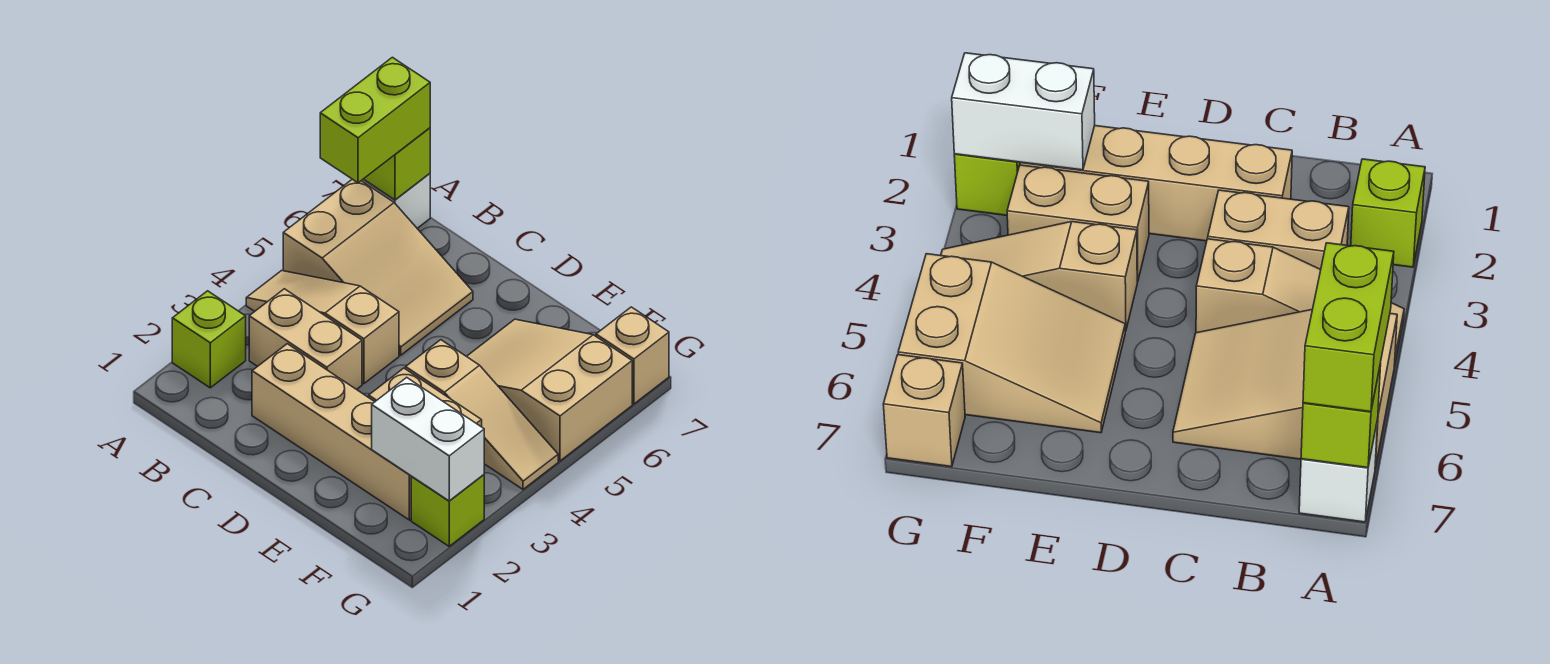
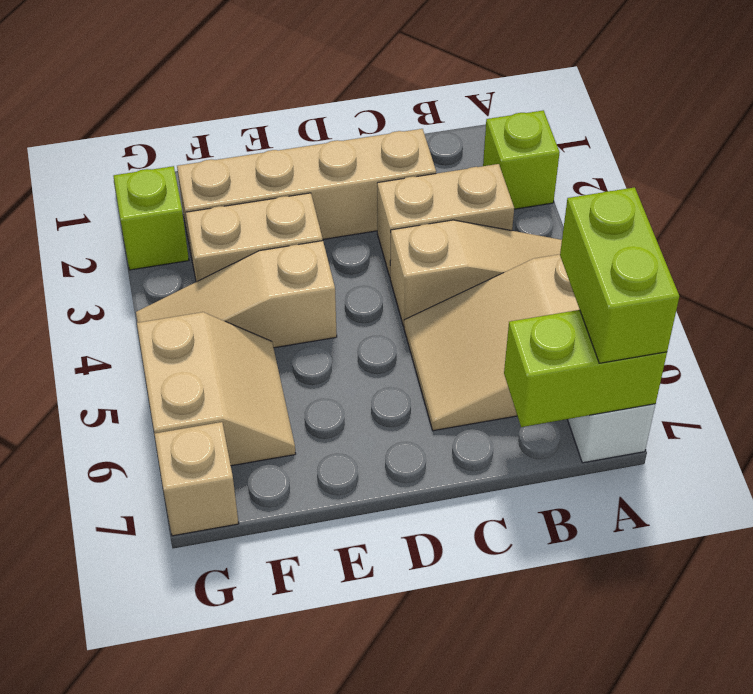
lime 1x1 brick [364,128,430,200] -> lime 1x2 brick [504,310,667,427]
tan 2x3 slope [467,319,632,461] -> tan 2x2 slope [137,312,296,466]
white 1x2 brick [372,377,484,501] -> none

